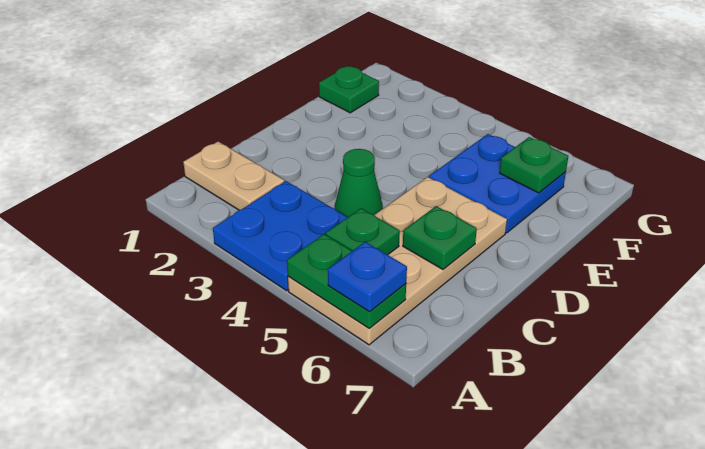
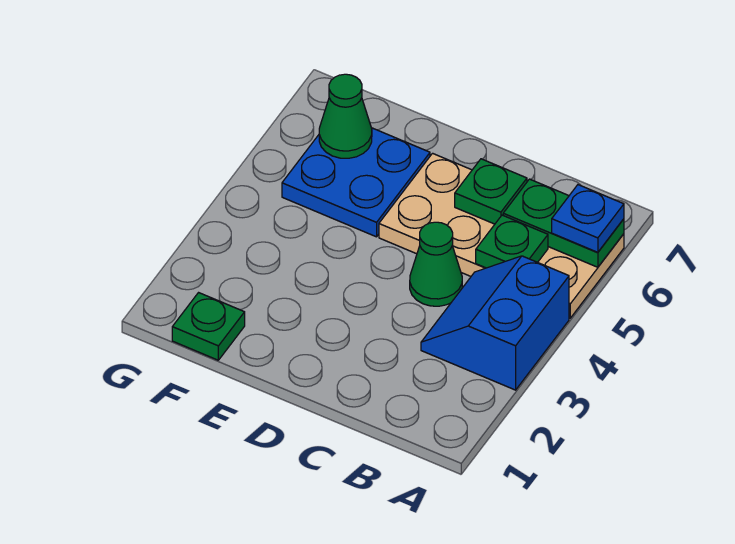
blue 2x2 plate [213,181,348,291] -> blue 2x2 slope [421,256,569,390]
green 1x2 plate [287,234,406,329] -> green 1x2 plate turned to [503,179,624,267]
tan 1x2 plate [183,142,284,210] -> none
green 1x1 plate [500,137,568,193] -> green 1x1 cone [319,74,372,158]

